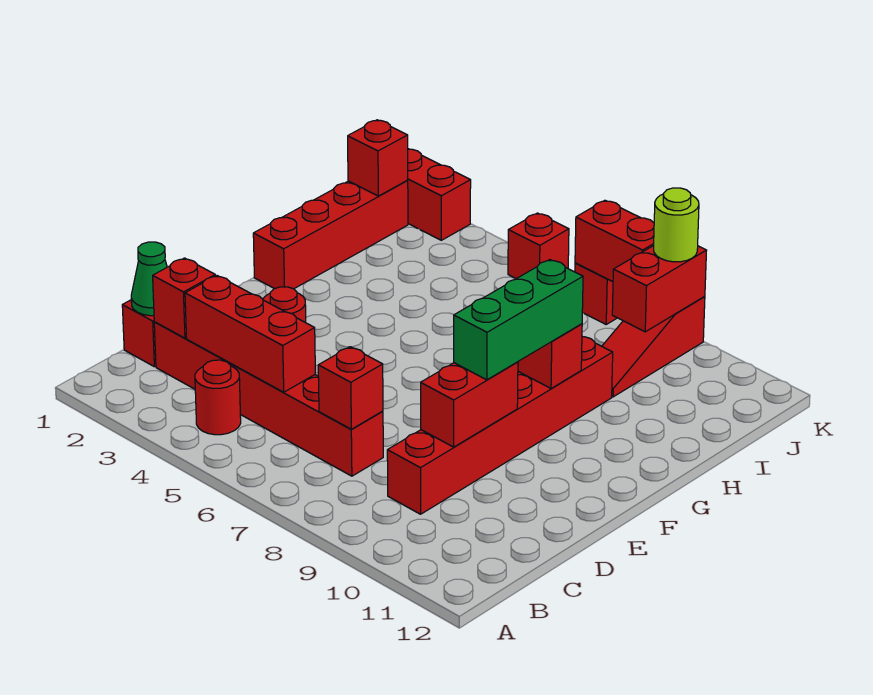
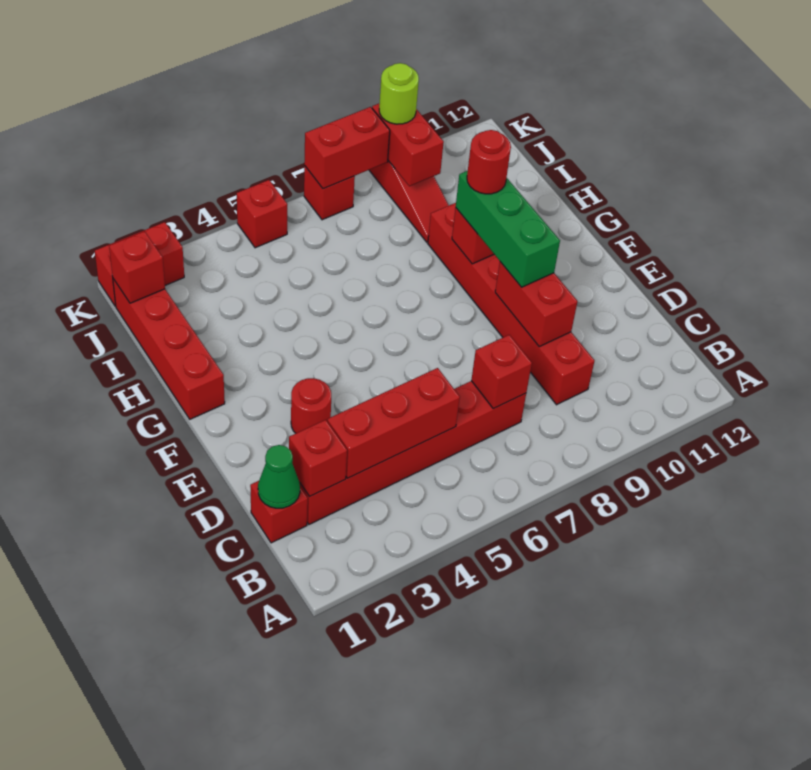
red 1x1 round brick [195,360,241,435] -> red 1x1 round brick moved to [467,130,511,194]

